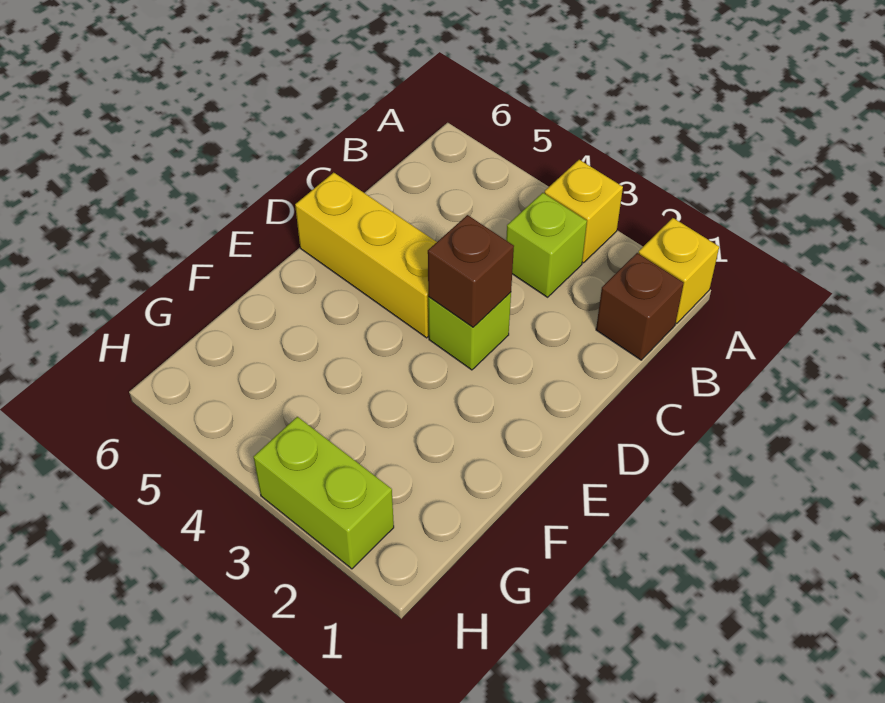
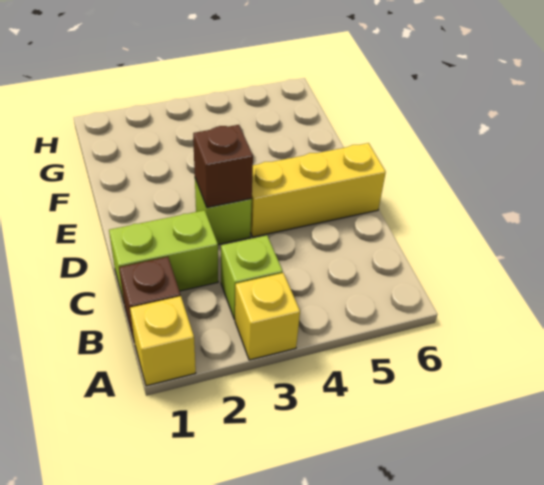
lime 1x2 brick [253,417,394,569] -> lime 1x2 brick moved to [109,210,218,301]

